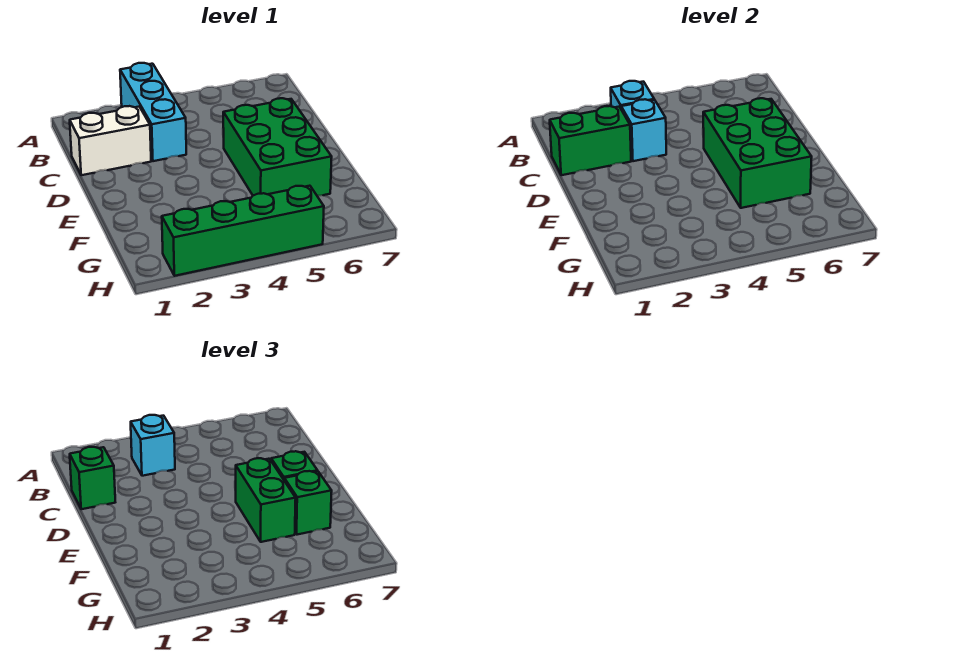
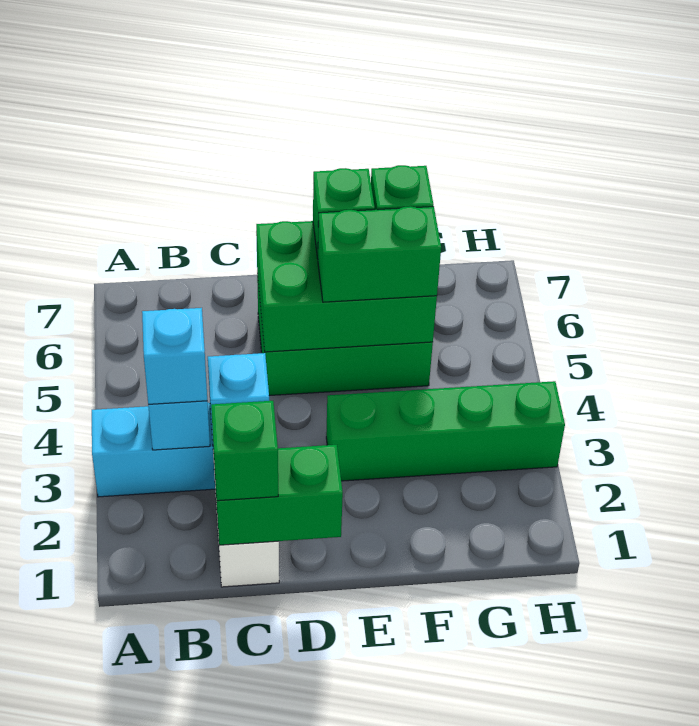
green 1x2 brick [550,106,631,175] -> green 1x2 brick turned to [214,445,343,545]
green 1x4 brick [162,186,324,276] -> green 1x4 brick turned to [326,381,565,481]

